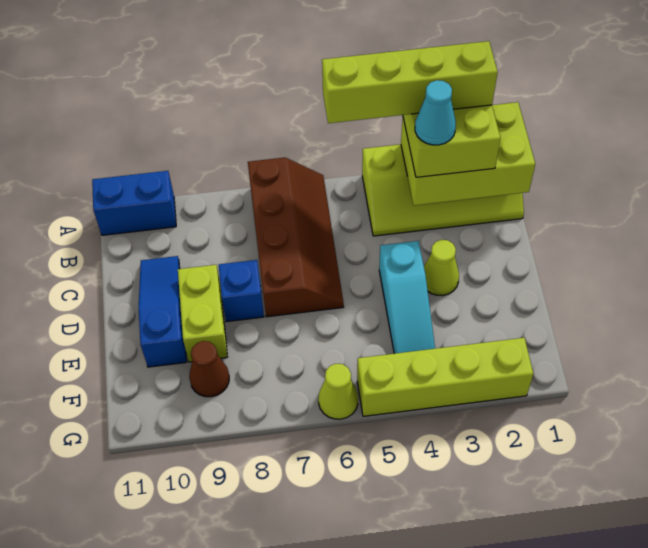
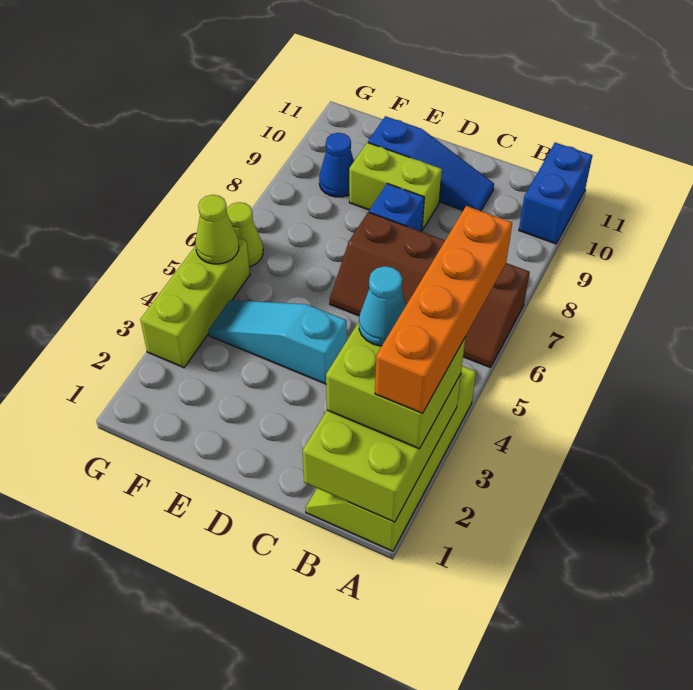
lime 1x4 brick [322,41,498,123] -> orange 1x4 brick [375,206,512,414]
lime 1x1 cone [424,240,459,296] -> lime 1x1 cone moved to [195,195,239,264]
brown 1x1 cone [189,341,229,397] -> blue 1x1 cone [319,133,354,197]
lime 1x4 brick [357,338,533,416] -> lime 1x3 brick [140,238,250,368]

